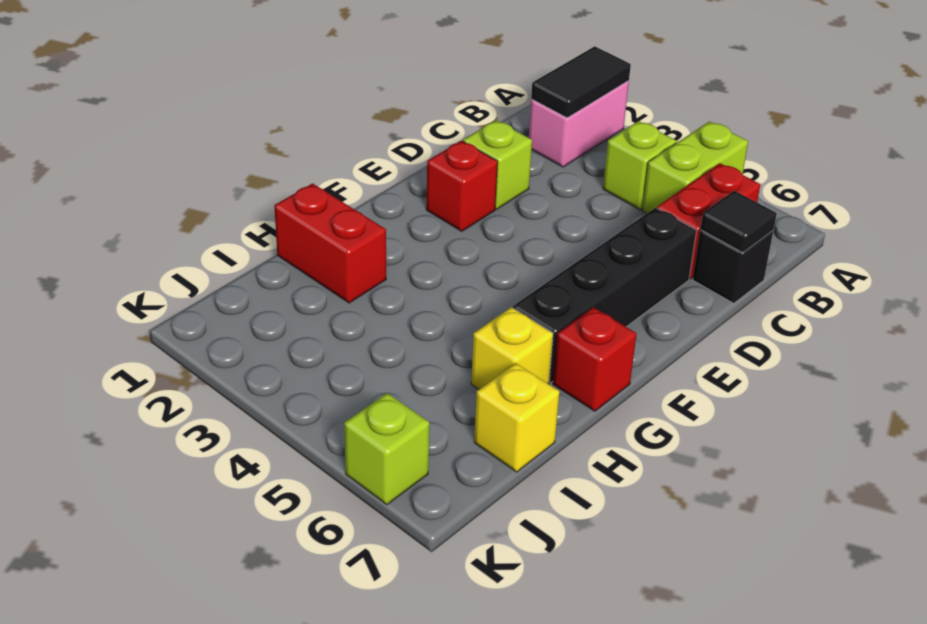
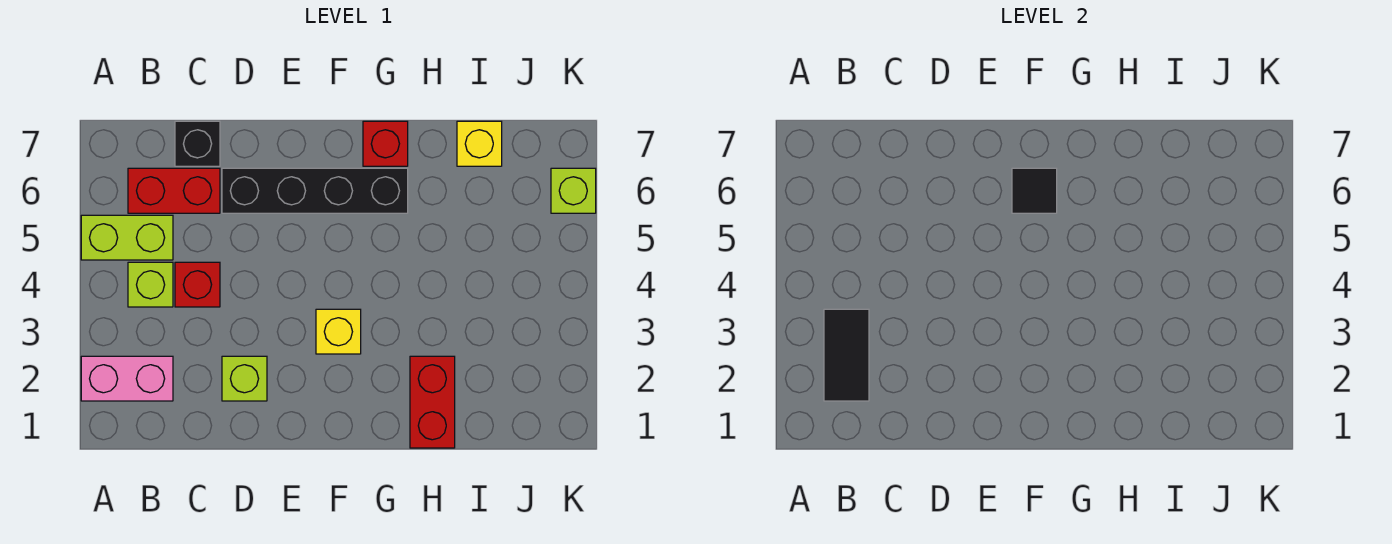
black 1x2 tile [531,46,631,118] -> black 1x2 tile turned to [824,309,869,401]
black 1x1 tile [700,191,777,253] -> black 1x1 tile moved to [1012,168,1057,213]
red 1x1 brick [426,141,498,231] -> red 1x1 brick moved to [175,262,220,307]
yellow 1x1 brick [471,307,553,389] -> yellow 1x1 brick moved to [316,309,361,354]

